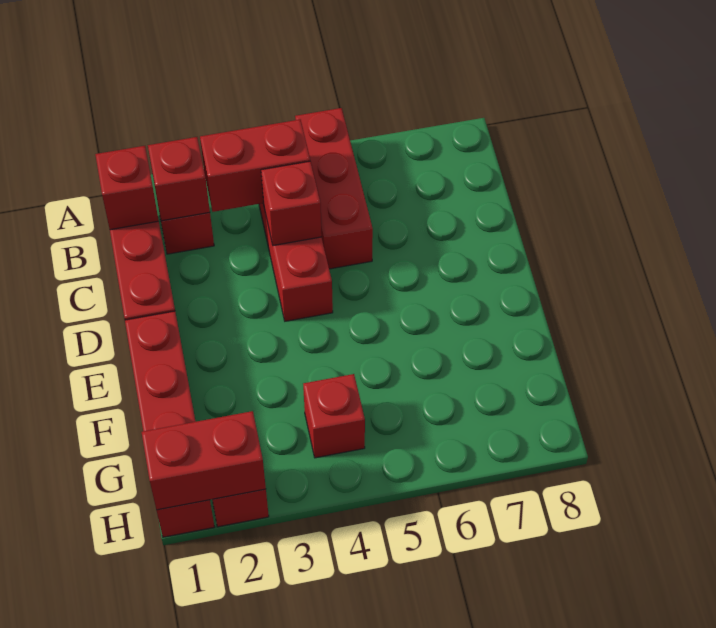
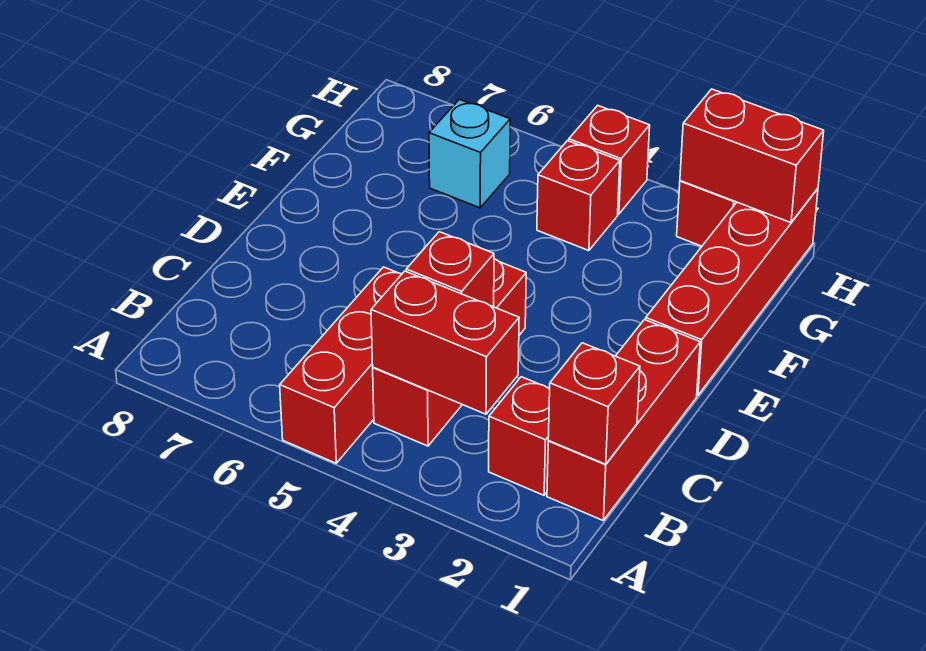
red 1x1 brick [148,137,210,221] -> red 1x1 brick moved to [569,105,650,214]
none -> cyan 1x1 brick [429,99,510,208]

